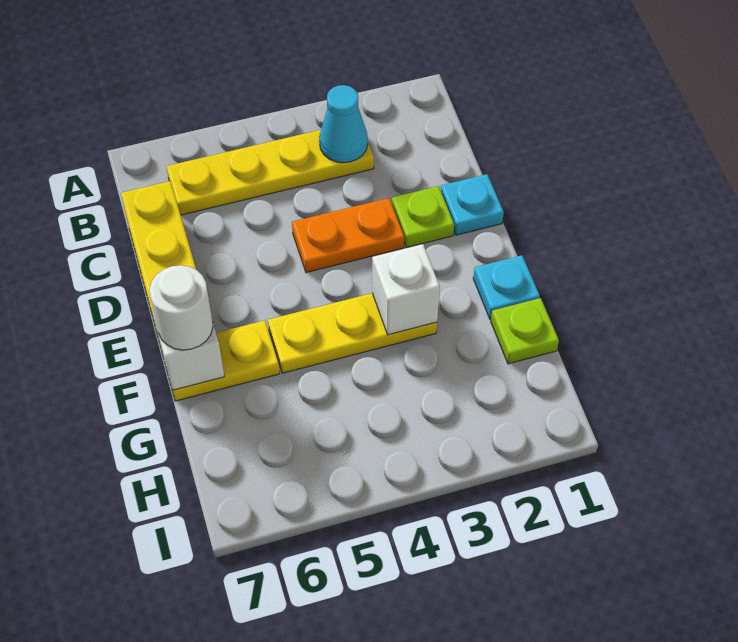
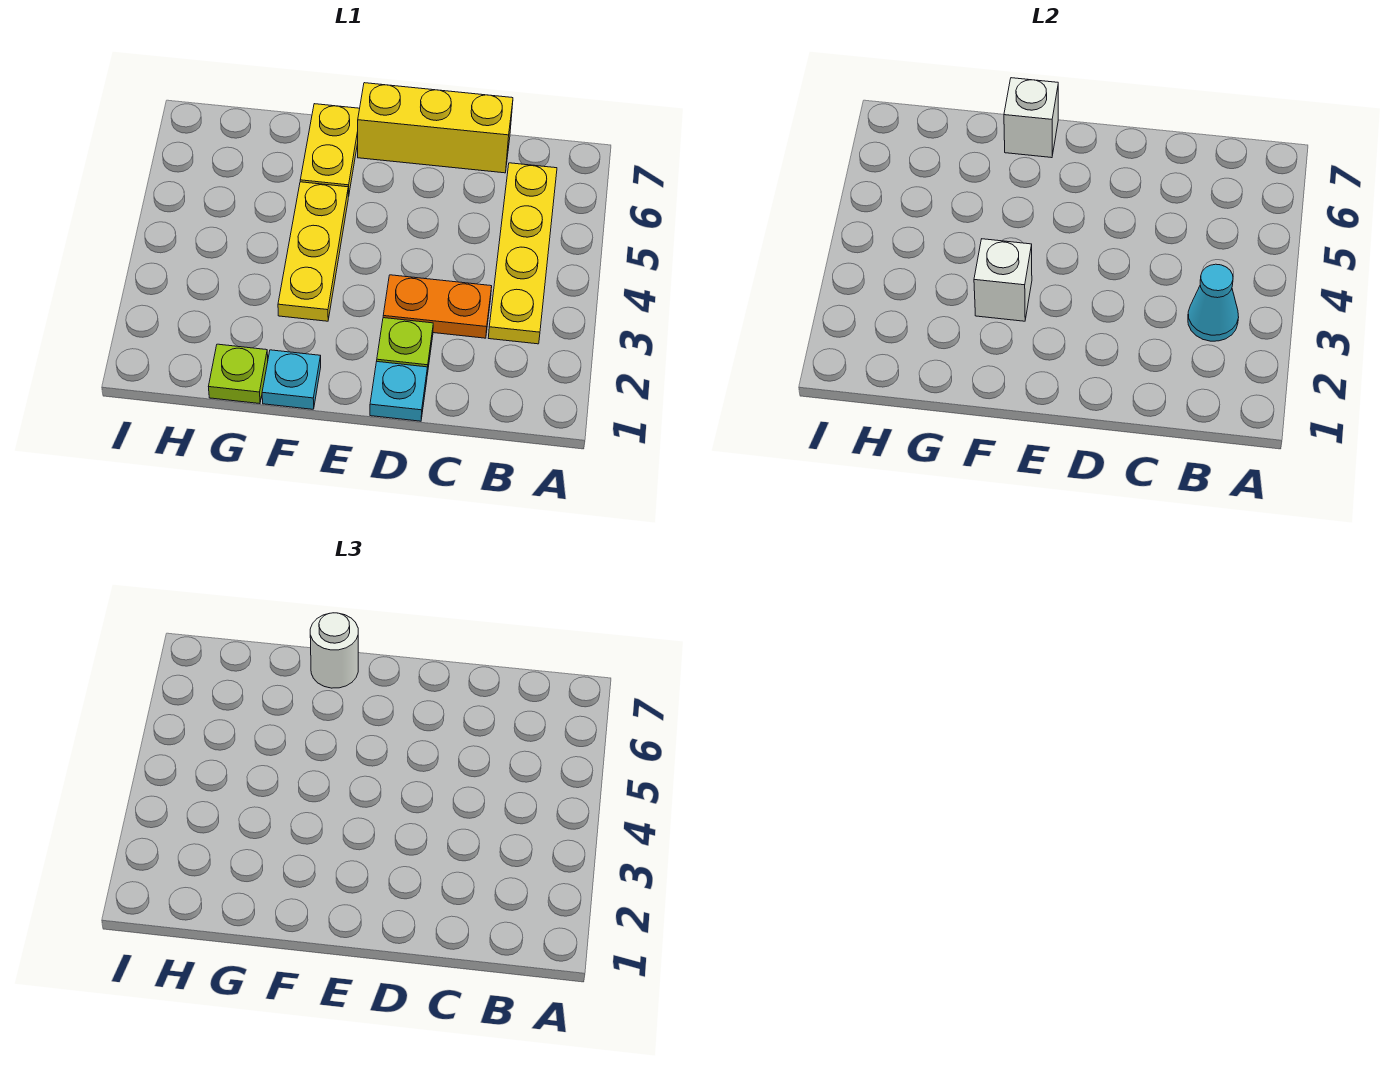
orange 1x2 plate [292,198,404,273] -> orange 1x2 plate turned to [383,275,492,338]

